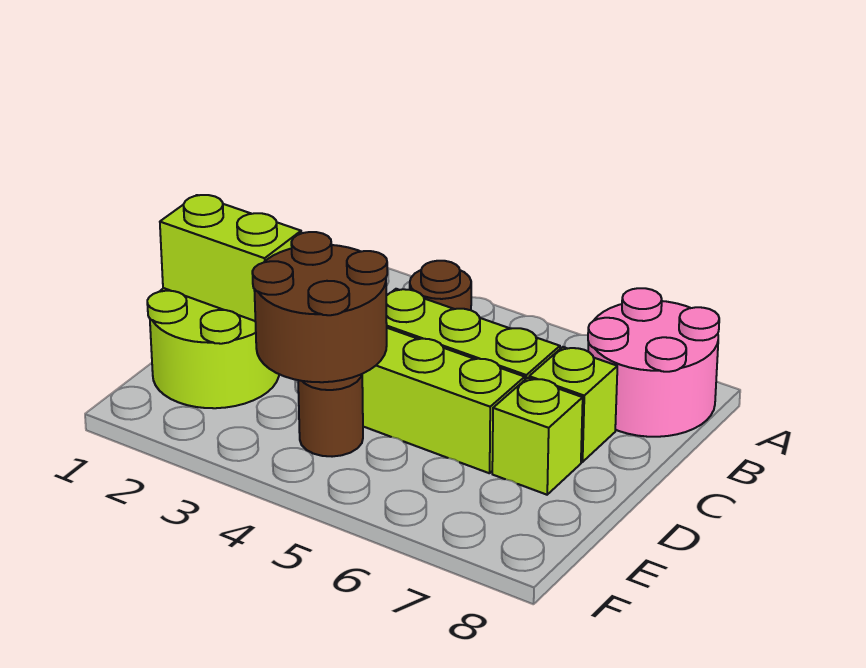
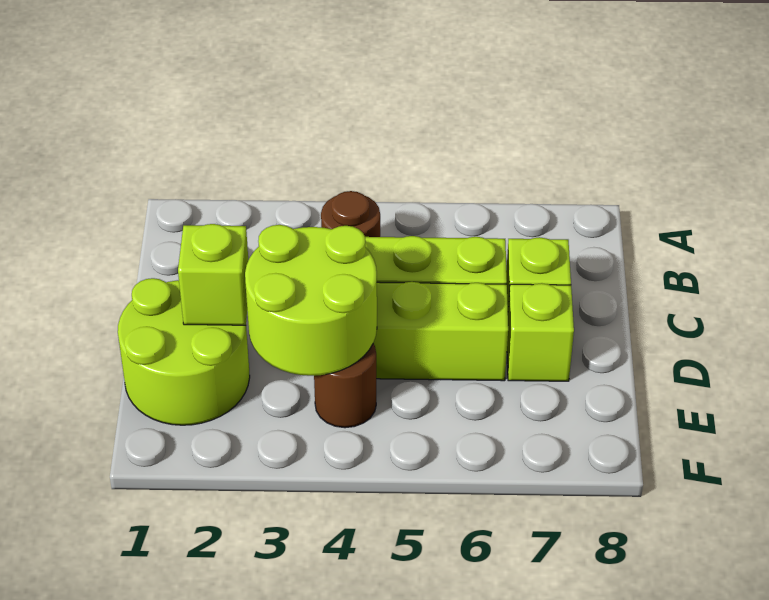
pink 2x2 round brick [588,288,719,437] -> none
lime 1x2 brick [160,195,301,321] -> lime 1x1 brick [178,224,248,325]
brown 2x2 round brick [252,232,387,382] -> lime 2x2 round brick [245,225,377,376]

